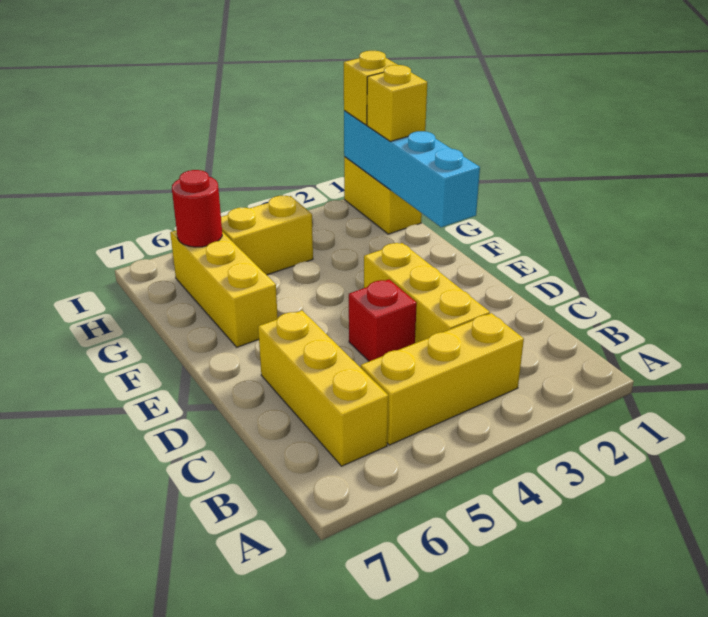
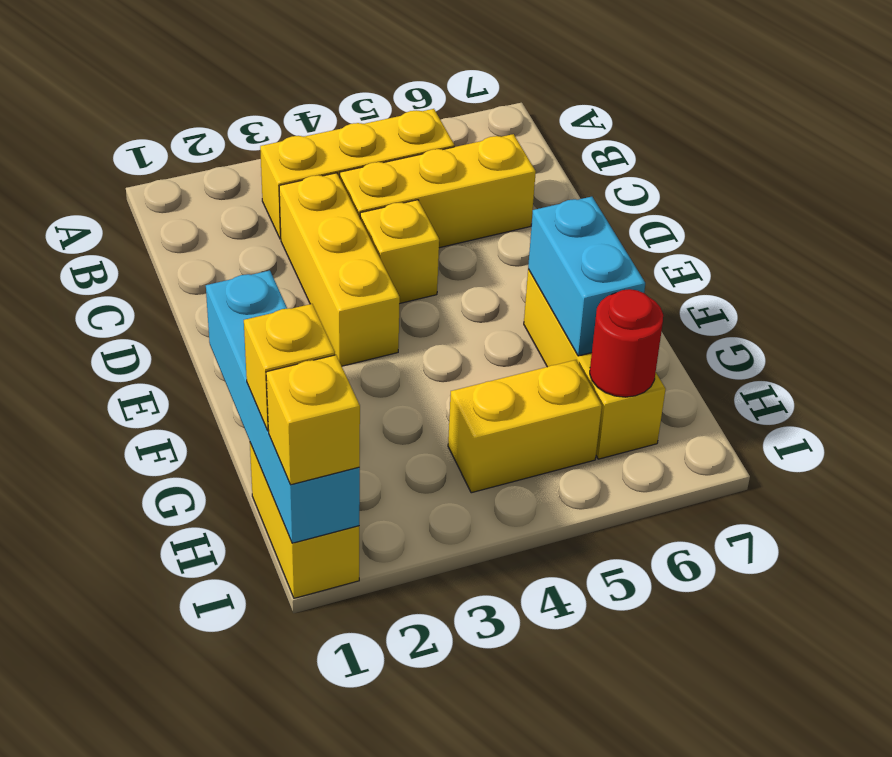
yellow 1x3 brick [258,311,388,466] -> yellow 1x3 brick turned to [340,134,536,248]
red 1x1 brick [349,279,417,361] -> yellow 1x1 brick [360,200,439,303]
none -> cyan 1x2 brick [528,197,645,356]

